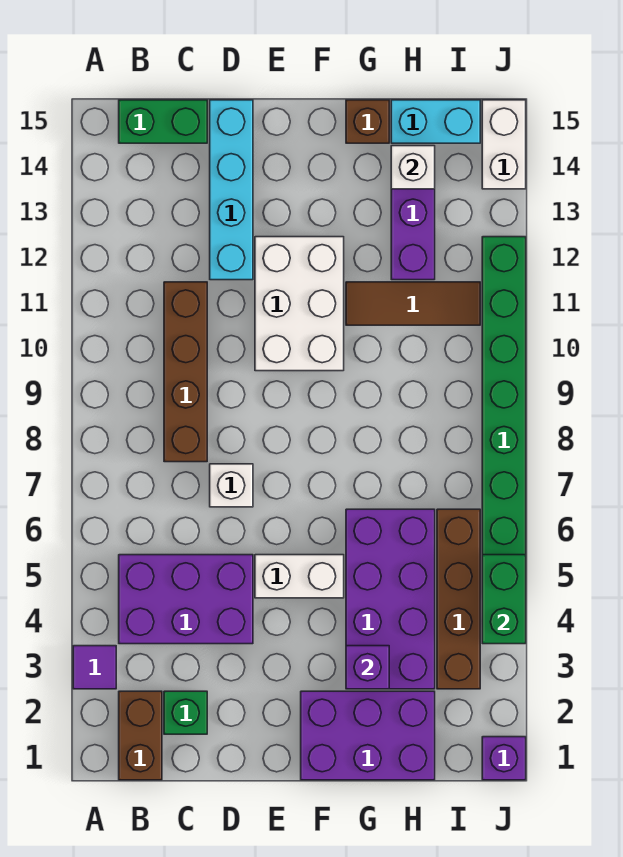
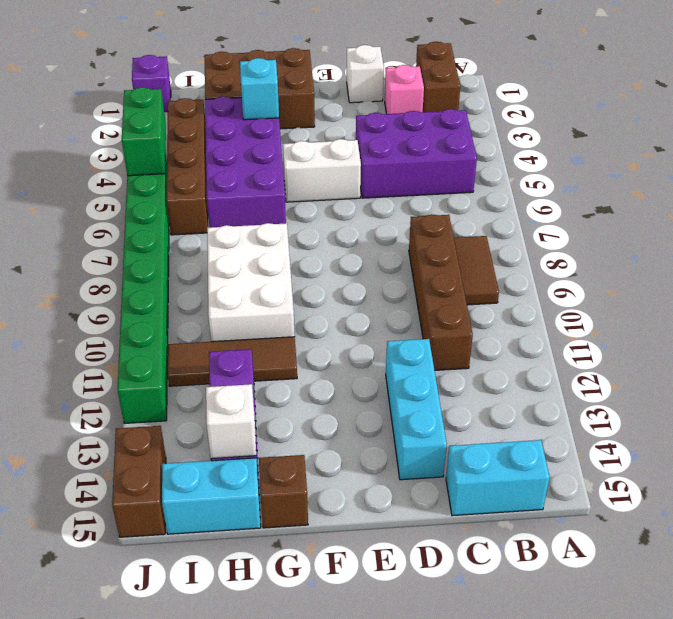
purple 1x1 tile [73,646,116,689] -> none
none -> brown 1x2 tile [454,236,499,305]
green 1x2 brick [119,100,207,143] -> cyan 1x2 brick [446,440,550,516]
green 1x1 brick [164,691,207,734] -> pink 1x1 brick [385,65,424,114]
white 1x1 brick [210,464,253,507] -> white 1x1 brick moved to [347,45,384,103]
cyan 1x4 brick [210,100,253,280] -> cyan 1x3 brick [386,339,447,480]
white 2x3 brick [255,237,344,371] -> white 2x3 brick moved to [207,223,295,342]
purple 2x3 brick [301,691,435,780] -> brown 2x3 brick [205,48,315,129]
purple 1x1 brick [346,646,389,689] -> cyan 1x1 brick [240,58,279,120]
white 1x2 brick [482,100,526,189] -> brown 1x2 brick [112,426,166,537]

